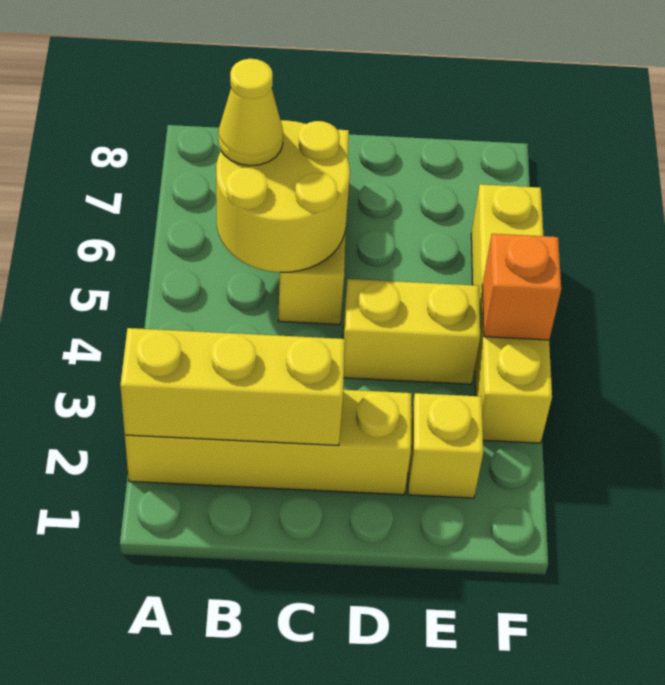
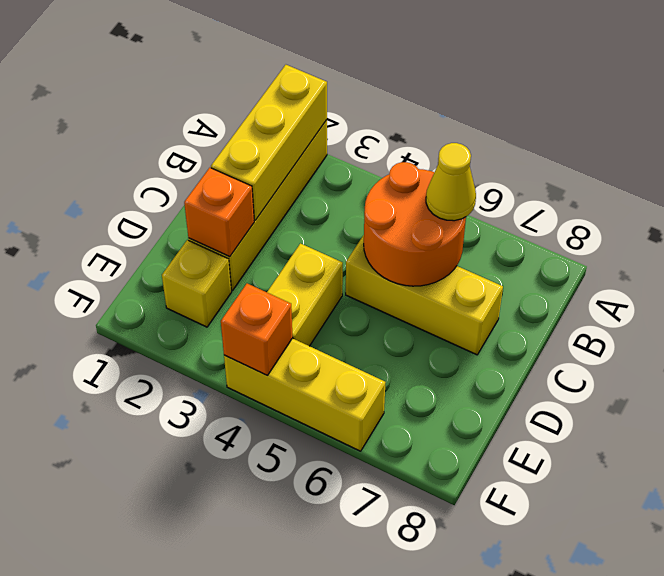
yellow 2x2 round brick [216,120,350,272] -> orange 2x2 round brick [364,162,466,286]
none -> orange 1x1 brick [184,168,254,257]
yellow 1x4 brick [471,184,552,443] -> yellow 1x3 brick [224,338,386,451]

